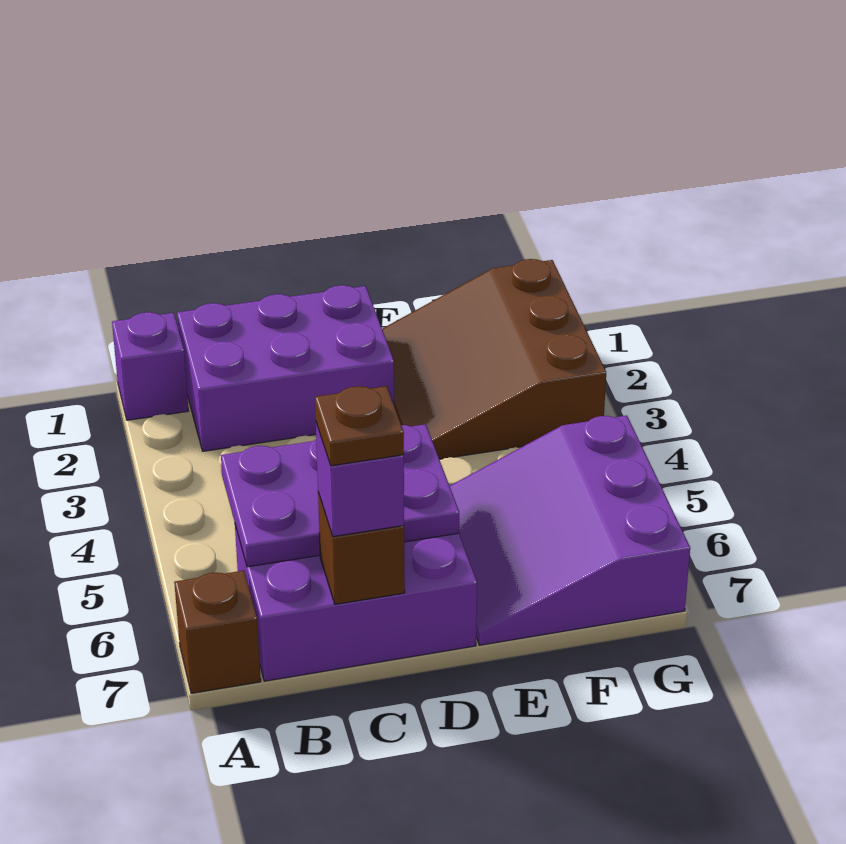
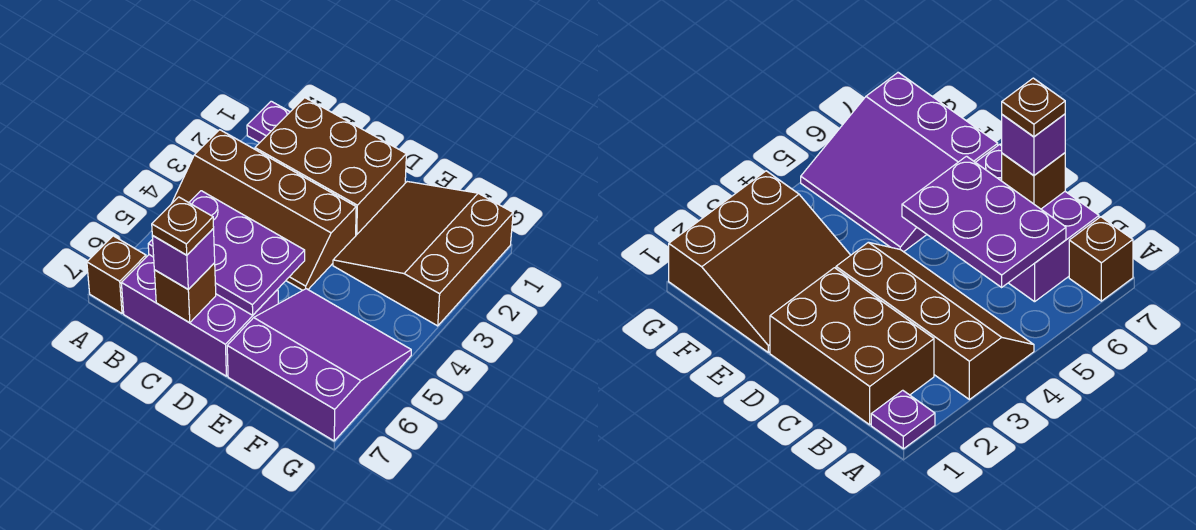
purple 1x1 brick [112,312,188,420] -> purple 1x1 plate [247,101,290,143]
none -> brown 2x4 slope [172,130,356,290]
purple 2x3 brick [177,285,394,451] -> brown 2x3 brick [255,98,406,235]
purple 3x3 slope [450,415,690,645] -> purple 3x3 slope turned to [227,289,411,441]

